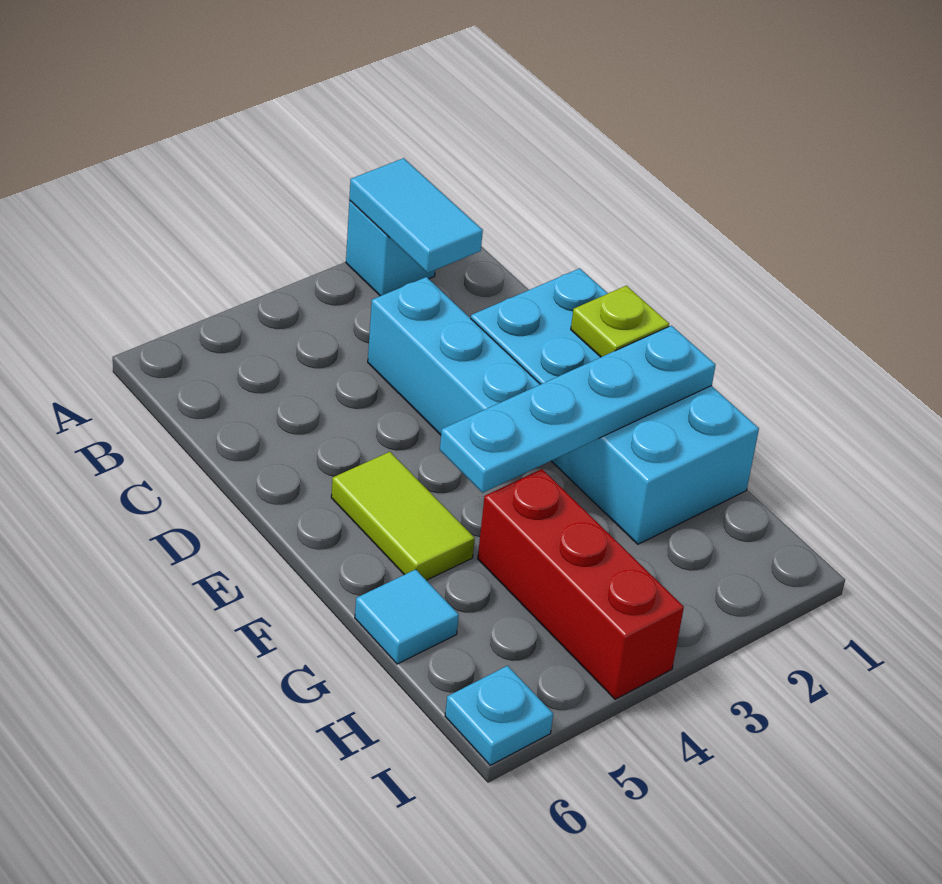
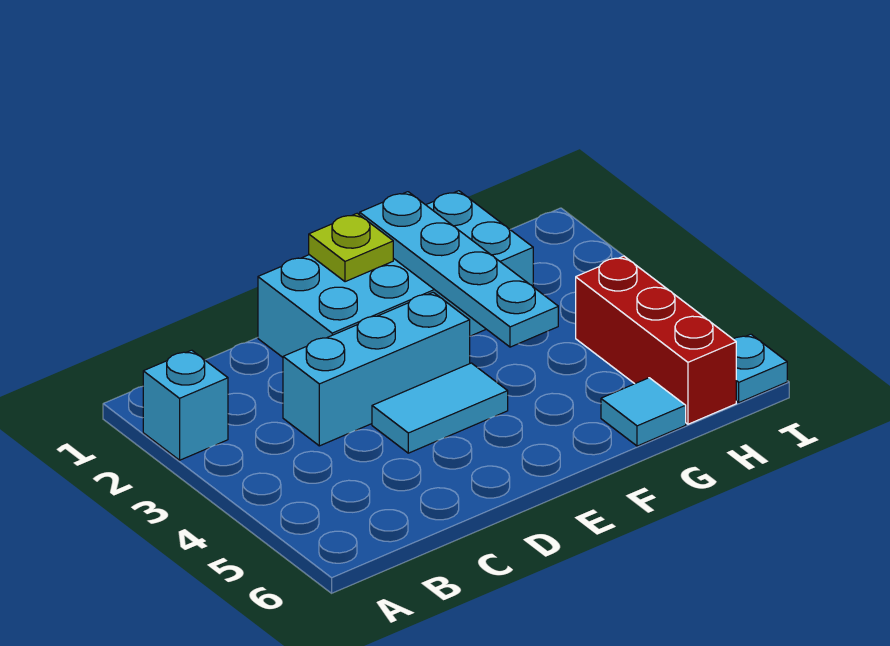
cyan 1x2 tile [349,158,483,273] -> cyan 1x2 tile moved to [372,363,508,453]
lime 1x2 tile [331,452,475,580] -> none
red 1x3 brick [478,469,684,699] -> red 1x3 brick turned to [576,256,736,424]

